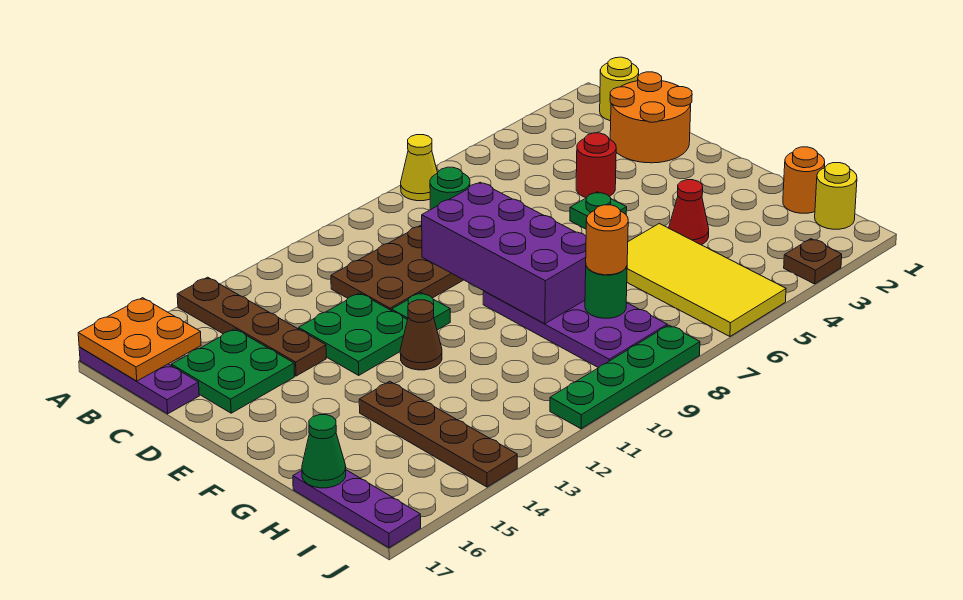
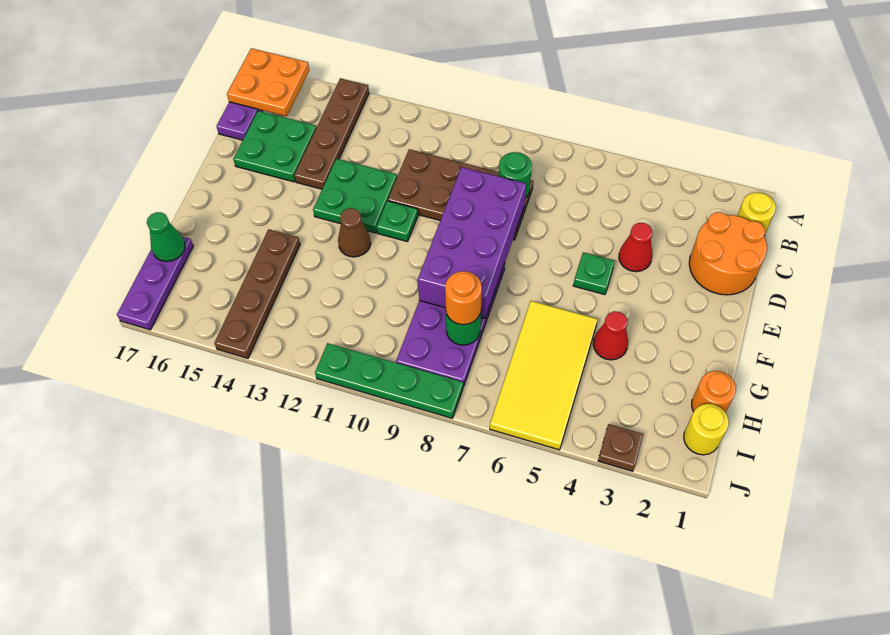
yellow 1x1 cone [401,135,438,201] -> none
red 1x1 round brick [576,133,616,198] -> red 1x1 cone [619,223,652,272]

